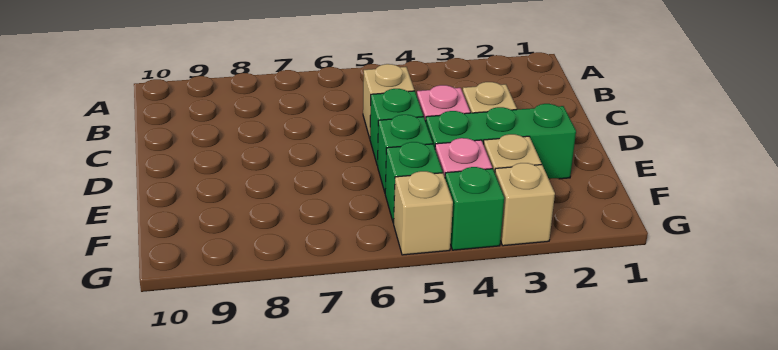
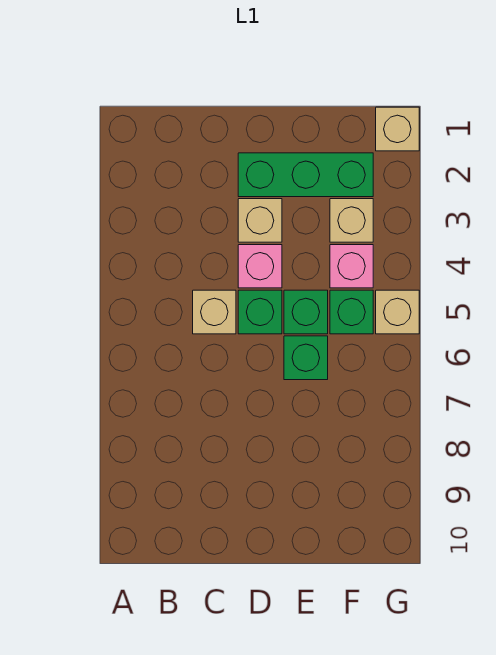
green 1x3 brick [426,104,576,179] -> green 1x3 brick turned to [238,153,373,197]
tan 1x1 brick [495,163,555,246] -> tan 1x1 brick moved to [376,107,419,151]
green 1x1 brick [445,167,504,250] -> green 1x1 brick moved to [284,336,328,380]

